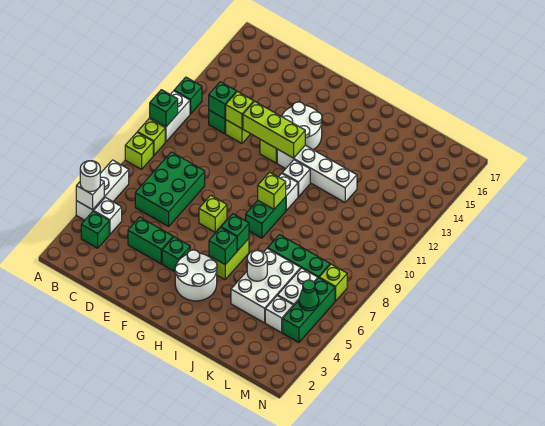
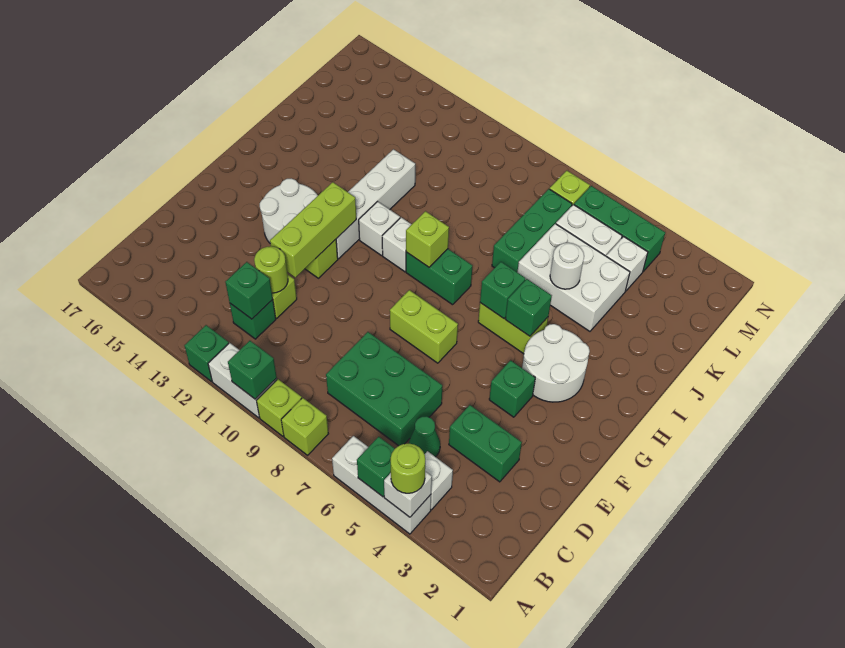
white 1x1 round brick [80,161,100,192] -> lime 1x1 round brick [391,444,425,493]
green 1x1 brick [81,211,109,248] -> green 1x1 brick moved to [357,437,395,497]
green 1x2 brick [128,217,173,264] -> green 1x2 brick turned to [449,405,522,482]
lime 1x1 brick [226,92,254,129] -> lime 1x1 round brick [254,246,288,293]
lime 1x1 brick [199,195,227,232] -> lime 1x2 brick [390,290,458,363]
green 1x1 cone [299,280,319,311] -> green 1x1 cone moved to [409,416,440,457]

